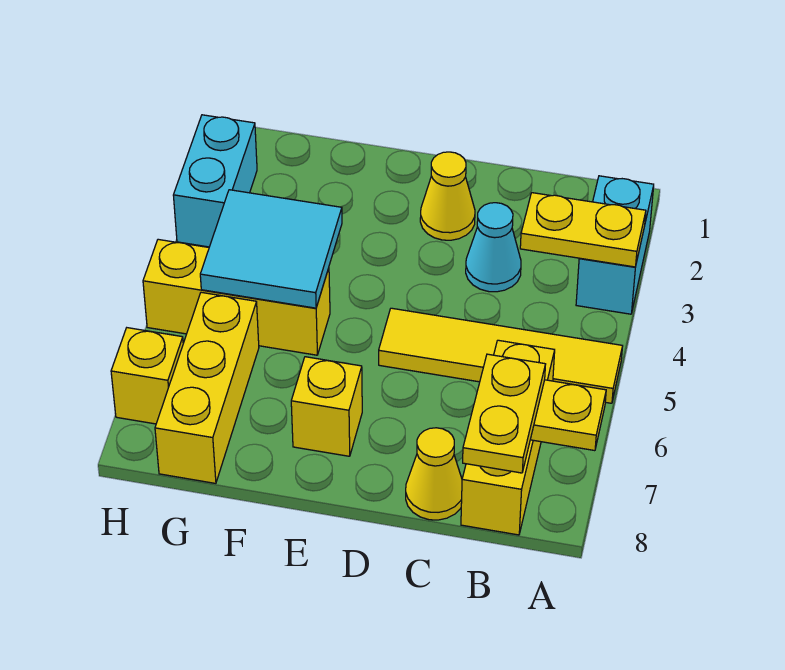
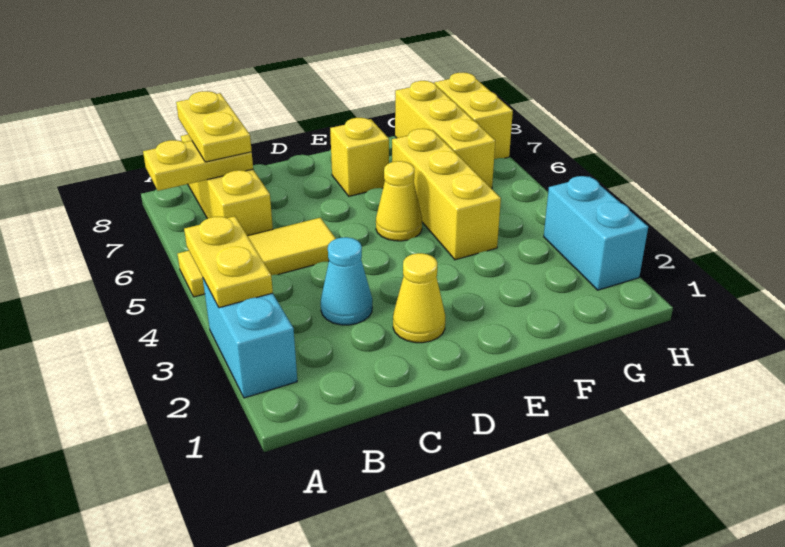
yellow 1x2 plate [520,193,646,267] -> yellow 1x2 plate turned to [184,216,273,308]
yellow 1x4 tile [379,308,623,403] -> yellow 1x3 tile [178,218,336,297]
yellow 1x1 cone [406,428,462,520] -> yellow 1x1 cone moved to [376,161,422,241]
cyan 2x2 tile [200,190,342,308] -> none
yellow 1x3 brick [143,239,330,355] -> yellow 1x3 brick turned to [392,129,501,260]
yellow 1x1 brick [111,328,183,424] -> yellow 1x2 brick [434,73,513,159]

